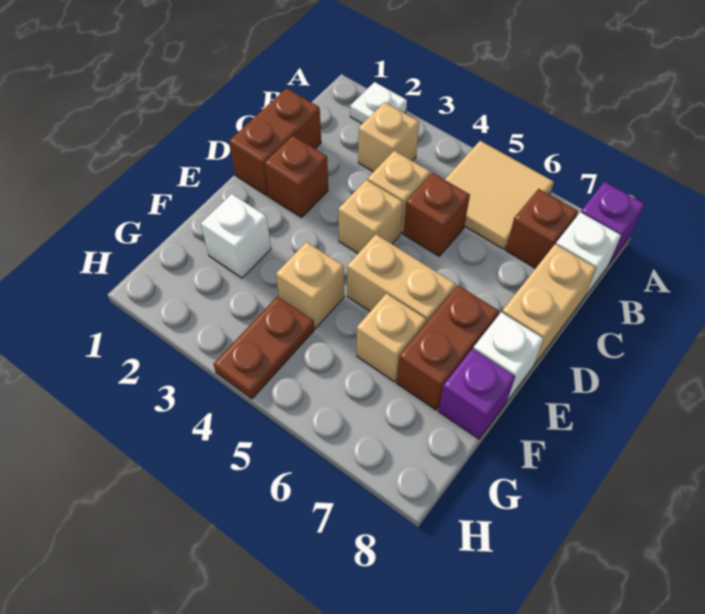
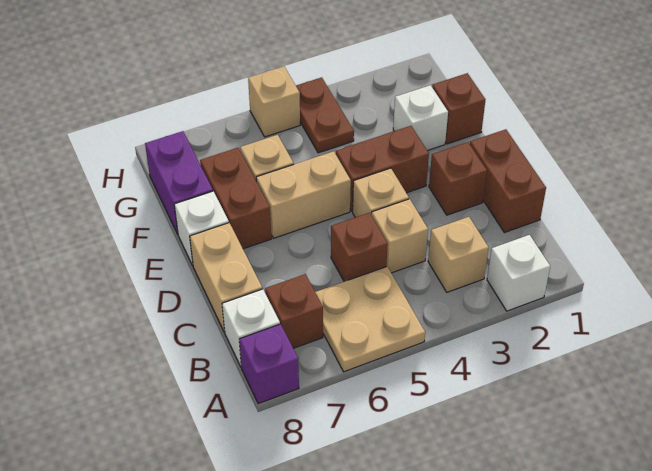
white 1x1 plate [350,82,407,124] -> white 1x1 brick [487,235,550,311]
tan 2x2 tile [445,141,554,249] -> tan 2x2 plate [315,267,425,372]
none -> brown 1x2 brick [336,126,429,211]
none -> brown 1x1 brick [432,73,486,144]
tan 1x1 brick [276,242,344,328] -> tan 1x1 brick moved to [248,67,300,137]
purple 1x1 brick [438,349,515,439] -> purple 1x2 brick [145,131,213,234]

